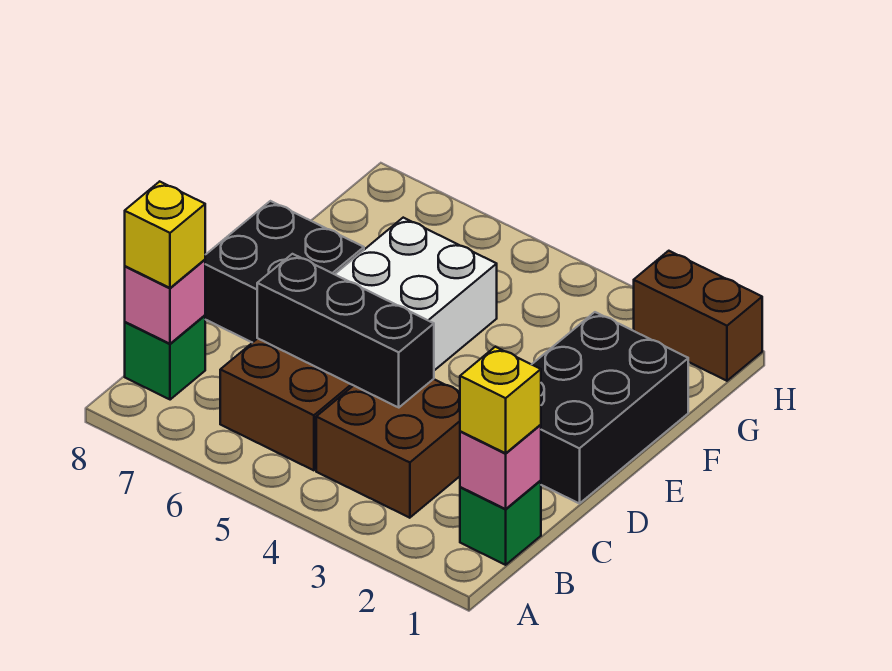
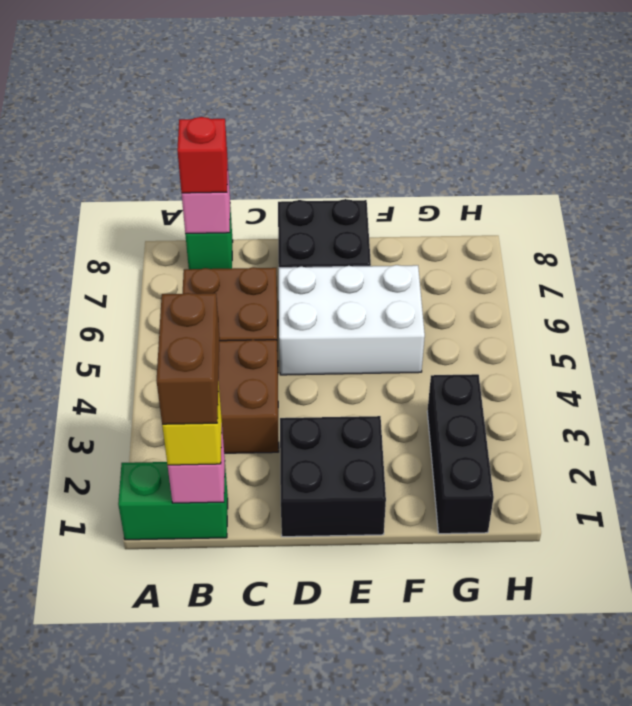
green 1x1 brick [460,481,541,565] -> green 1x2 brick [118,462,228,540]
yellow 1x1 brick [125,181,205,288] -> red 1x1 brick [177,117,228,193]
black 1x3 brick [257,254,434,407] -> black 1x3 brick moved to [427,374,494,534]
black 2x3 brick [532,312,688,504] -> black 2x2 brick [280,416,386,537]
brown 1x2 brick [634,251,762,381] -> brown 1x2 brick moved to [156,293,220,425]

